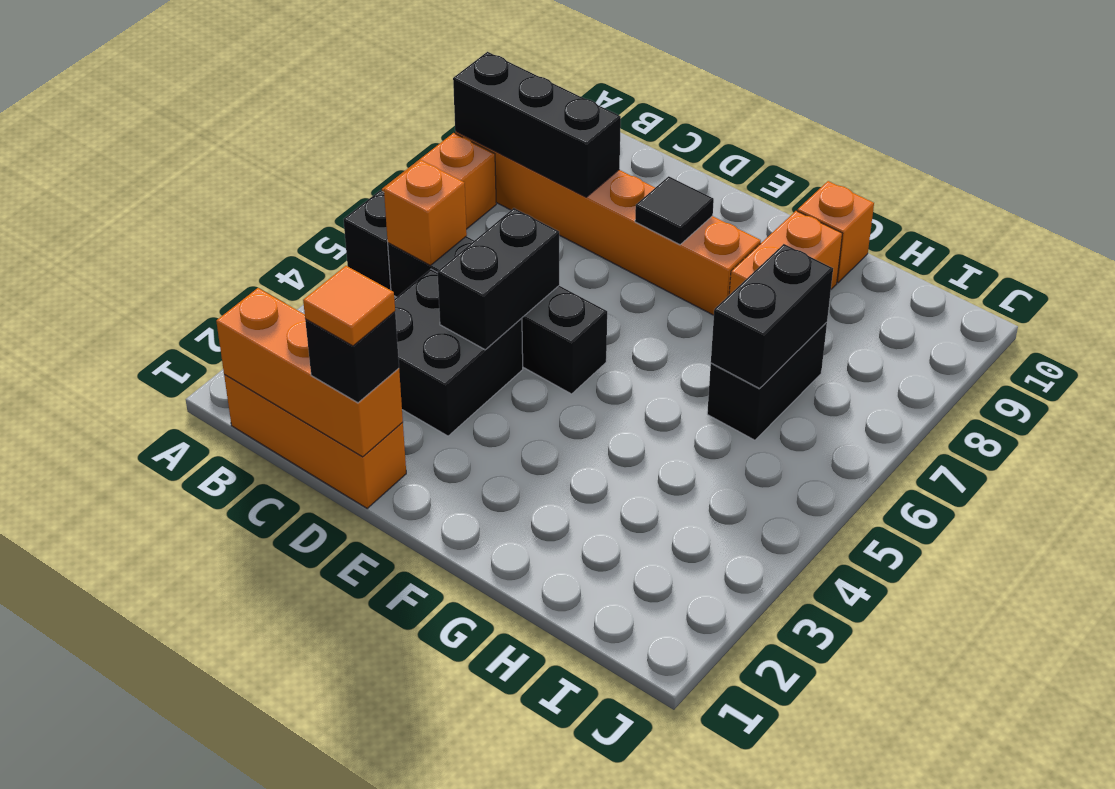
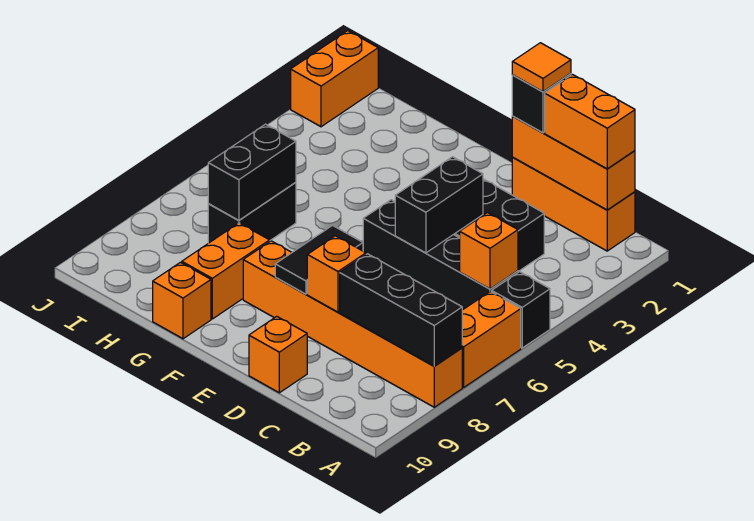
none -> orange 1x2 brick [545,75,635,169]
none -> orange 1x1 brick [307,236,366,312]
none -> orange 1x1 brick [249,316,307,393]
black 1x1 tile [635,176,714,245] -> black 1x2 tile [275,226,363,294]
none -> orange 1x2 brick [291,31,378,127]

